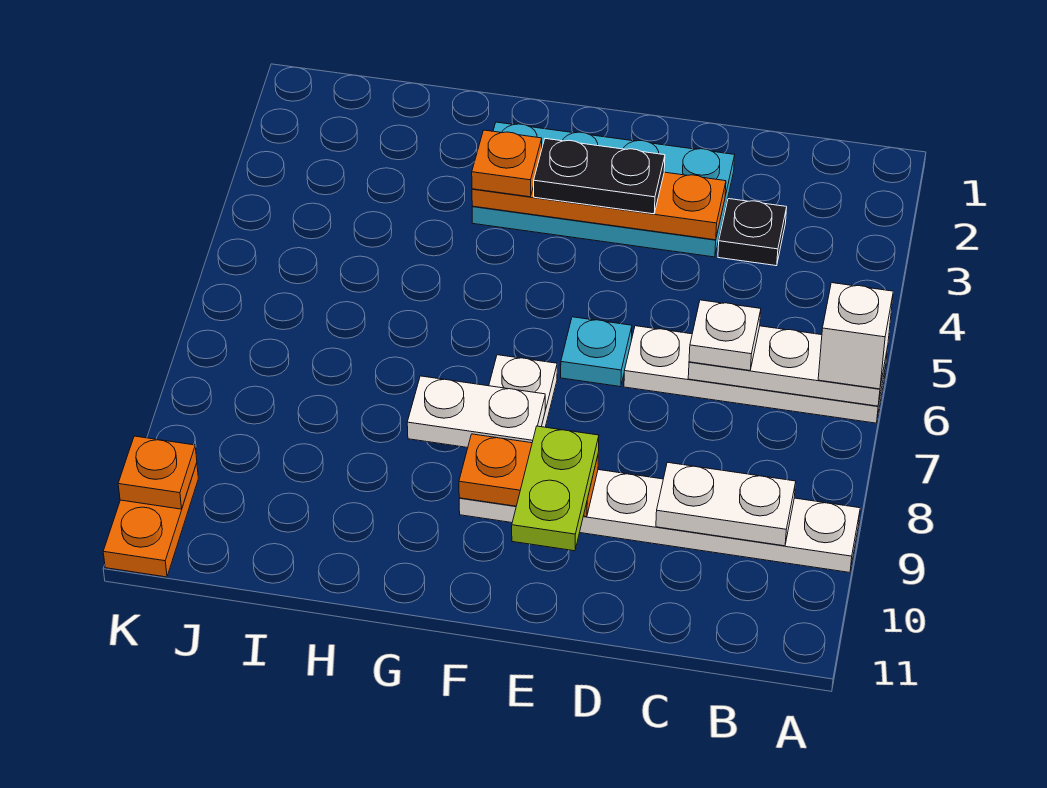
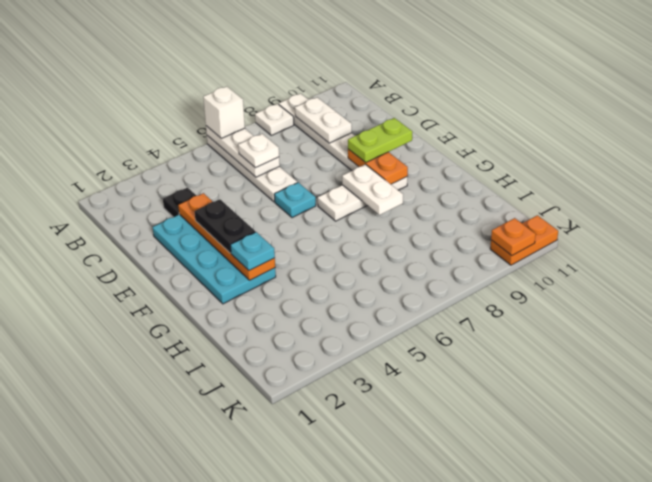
none -> white 1x1 plate [255,104,294,135]
orange 1x1 plate [472,130,542,197] -> cyan 1x1 plate [230,232,275,270]

